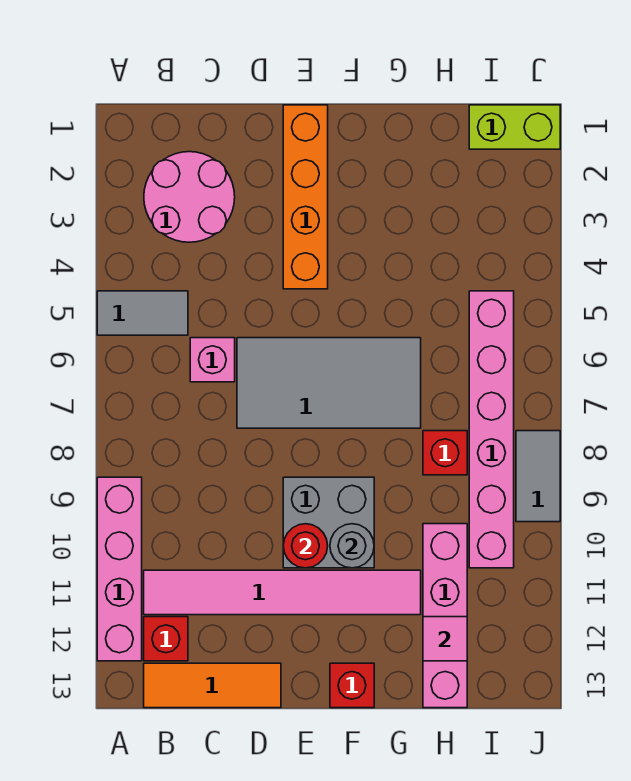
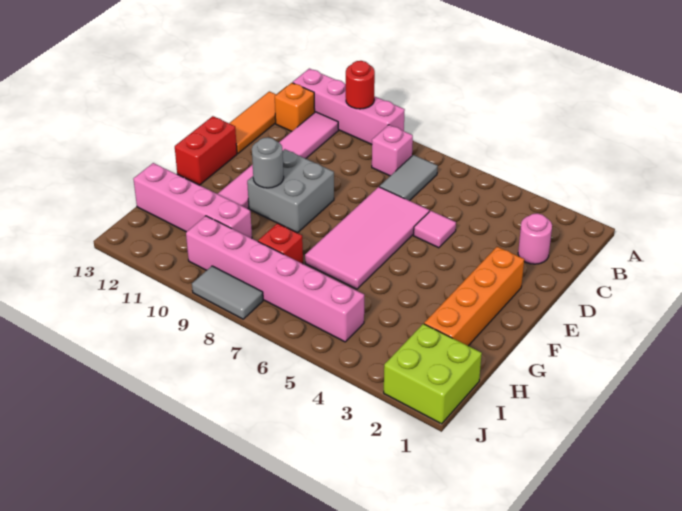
grey 1x2 tile [97,291,188,335] -> grey 1x2 tile moved to [380,155,438,201]
pink 2x2 round brick [144,152,235,242] -> pink 1x1 round brick [518,213,552,264]
red 1x1 brick [144,617,188,661] -> orange 1x1 brick [275,83,315,131]
pink 1x1 brick [190,338,235,382] -> pink 1x1 brick moved to [372,125,413,176]
grey 2x4 tile [237,338,421,428] -> pink 2x4 tile [305,187,429,289]
orange 1x4 brick [283,105,328,289] -> orange 1x4 brick turned to [424,247,524,346]
red 1x1 round brick [283,524,328,568] -> red 1x1 round brick moved to [346,61,375,109]
red 1x1 brick [330,663,374,708] -> red 1x2 brick [175,116,237,185]
pink 1x1 tile [423,617,467,661] -> pink 1x1 tile moved to [414,211,456,248]
lime 1x2 brick [469,105,560,149] -> lime 2x2 brick [384,324,482,424]

